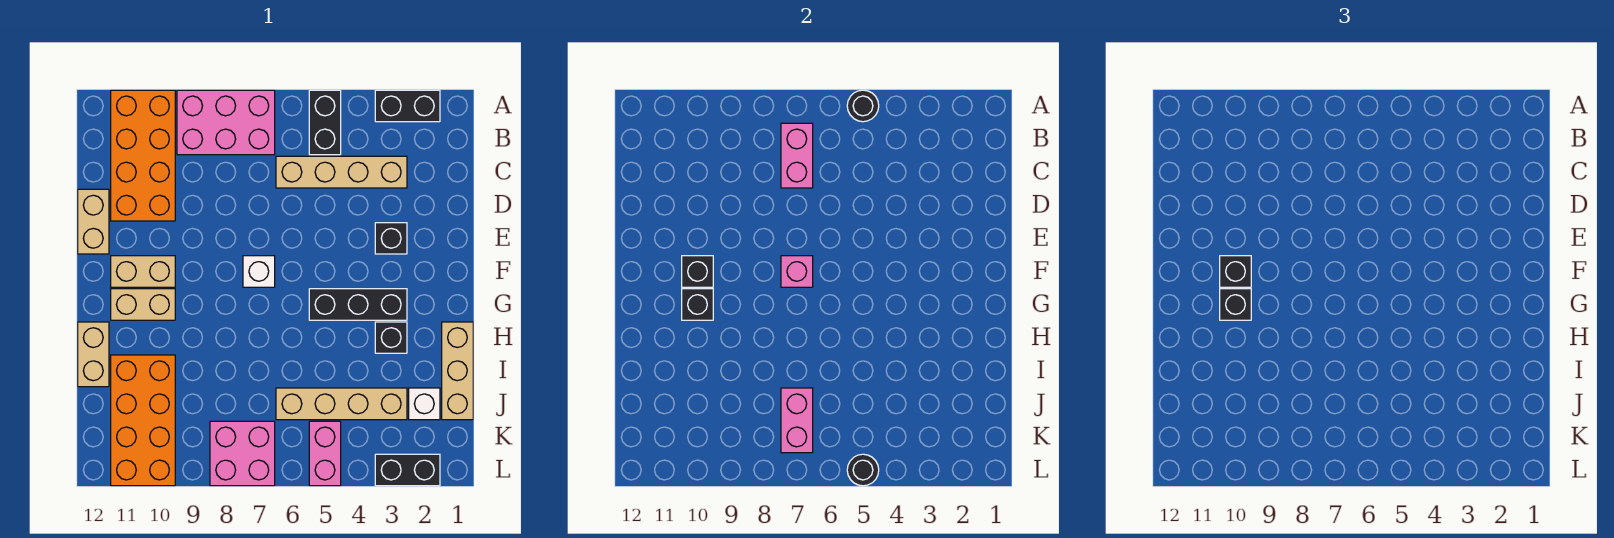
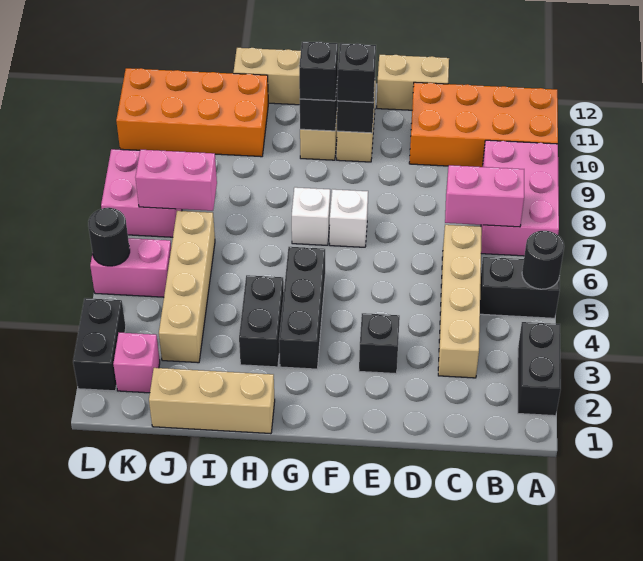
pink 1x1 brick [781,256,813,287] -> pink 1x1 brick moved to [113,333,160,393]
black 1x1 brick [375,322,407,353] -> black 1x2 brick [239,275,284,367]
white 1x1 brick [409,388,440,420] -> white 1x1 brick moved to [292,187,330,245]

